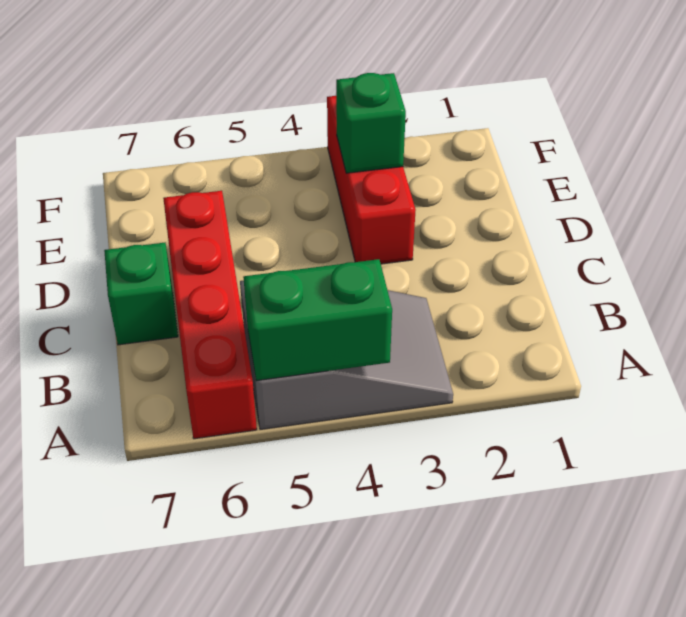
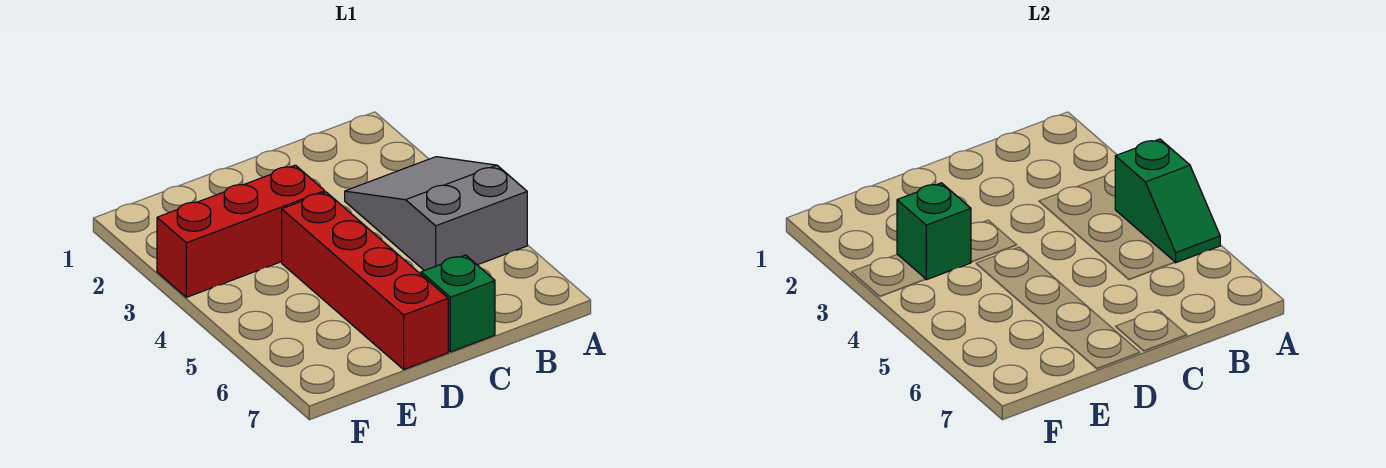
green 1x2 brick [243,259,392,381] -> green 1x2 slope [1115,139,1220,263]
red 1x4 brick [163,191,257,439] -> red 1x4 brick turned to [282,192,448,369]

